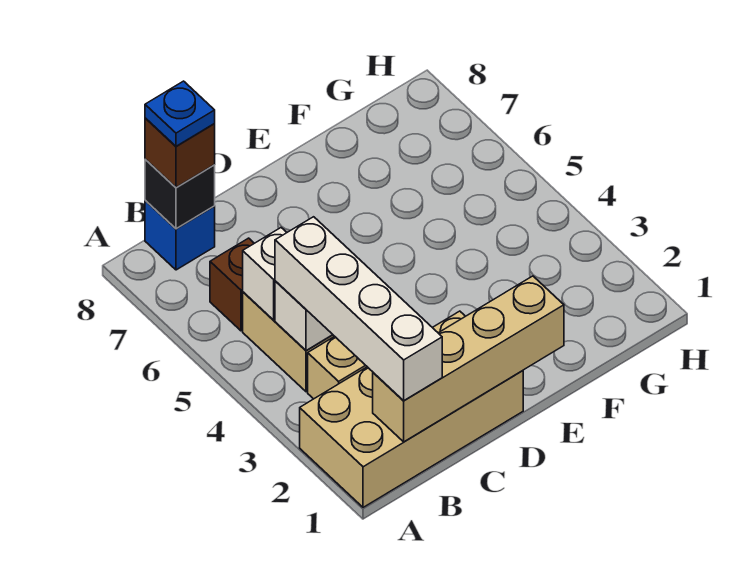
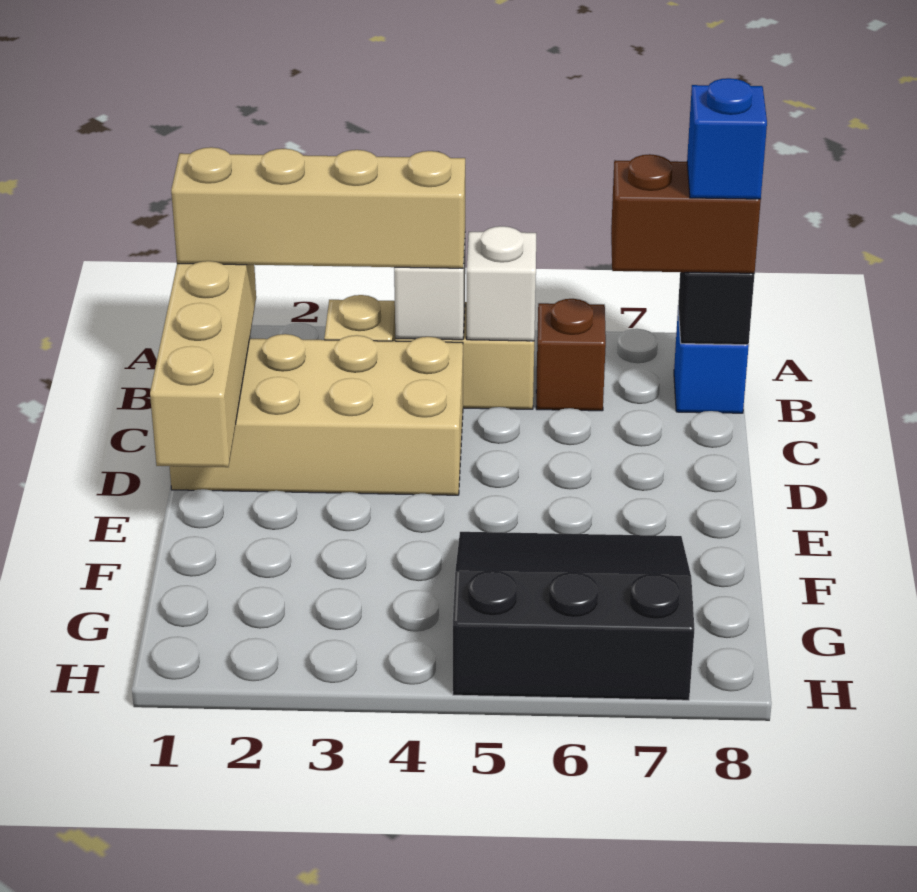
tan 2x4 brick [300,311,523,507] -> tan 2x4 brick turned to [170,334,463,495]
white 1x4 brick [275,217,442,401] -> tan 1x4 brick [171,147,465,268]
brown 1x1 brick [145,118,215,187] -> brown 1x2 brick [611,154,761,273]
blue 1x1 plate [145,81,215,146] -> blue 1x1 brick [687,78,767,199]
none -> black 3x3 slope [453,532,695,700]

